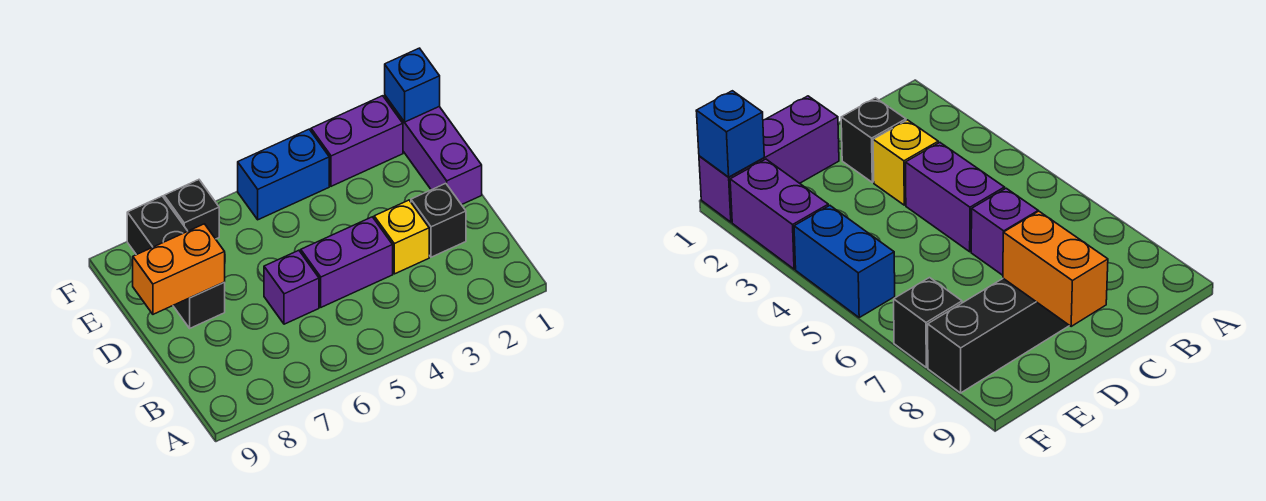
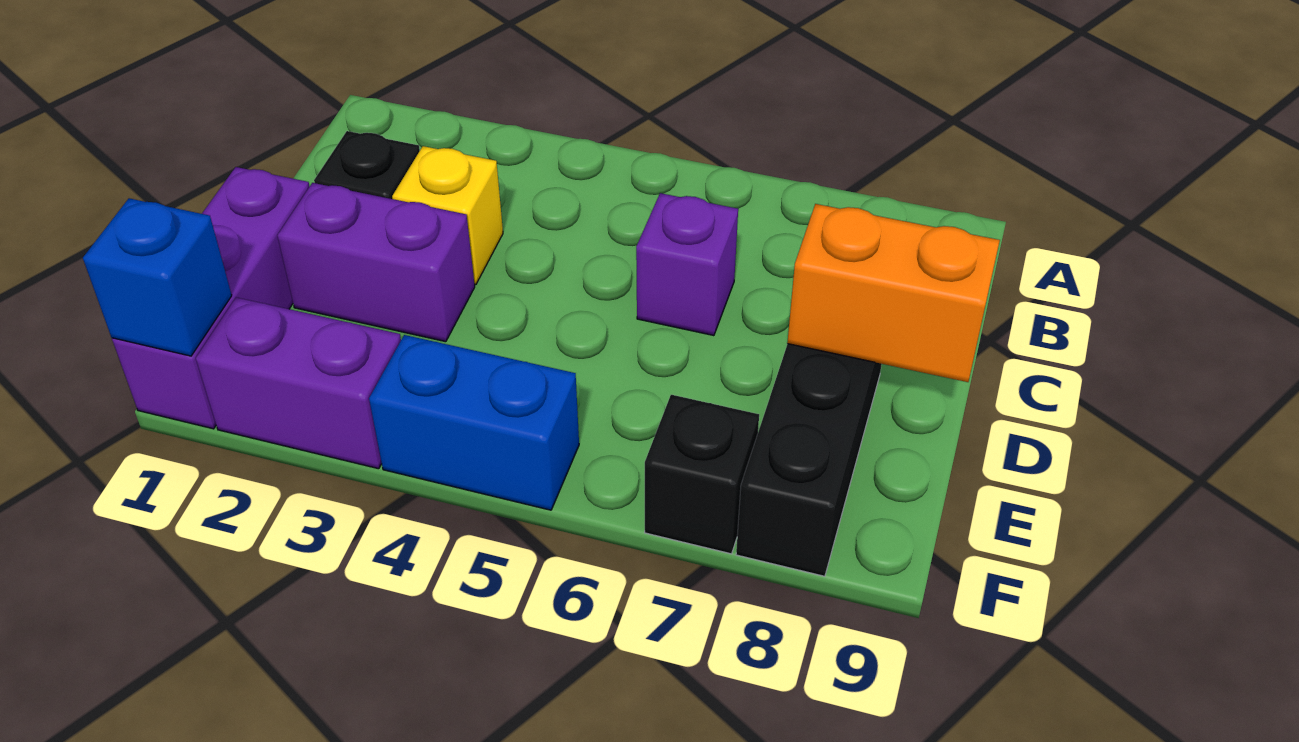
purple 1x2 brick [301,217,393,307] -> purple 1x2 brick moved to [277,183,475,342]

